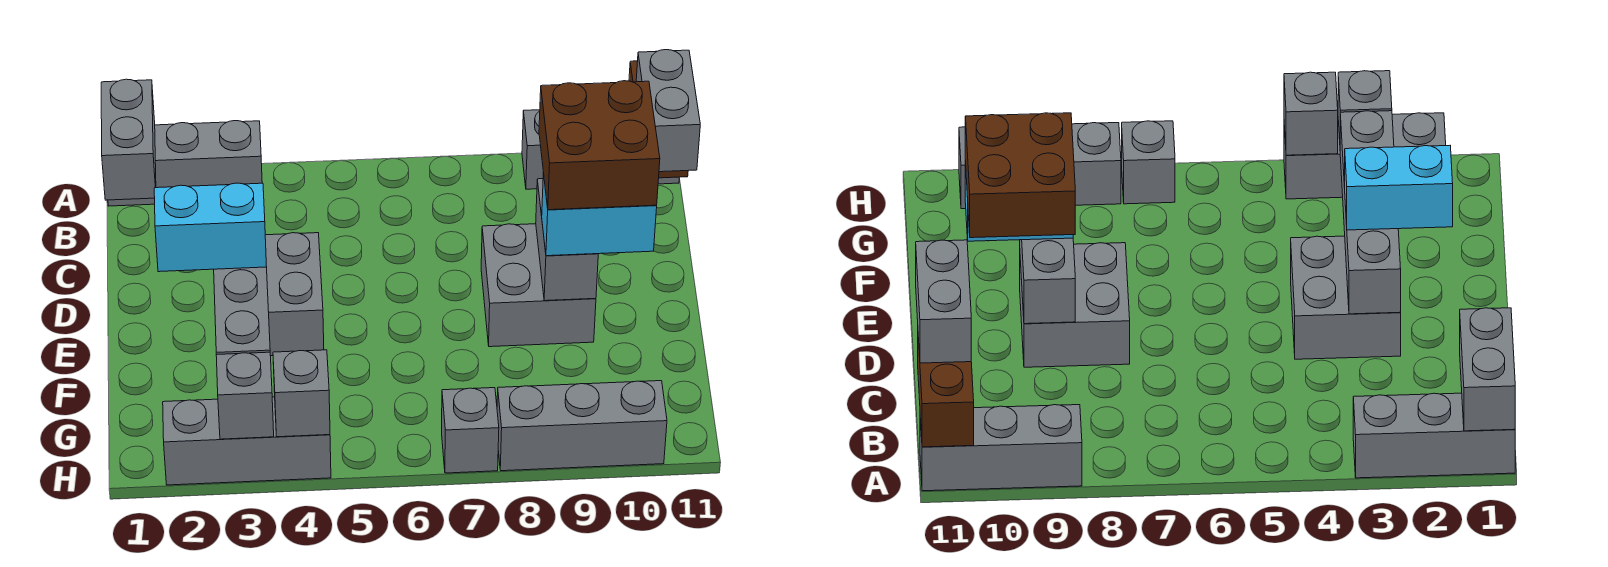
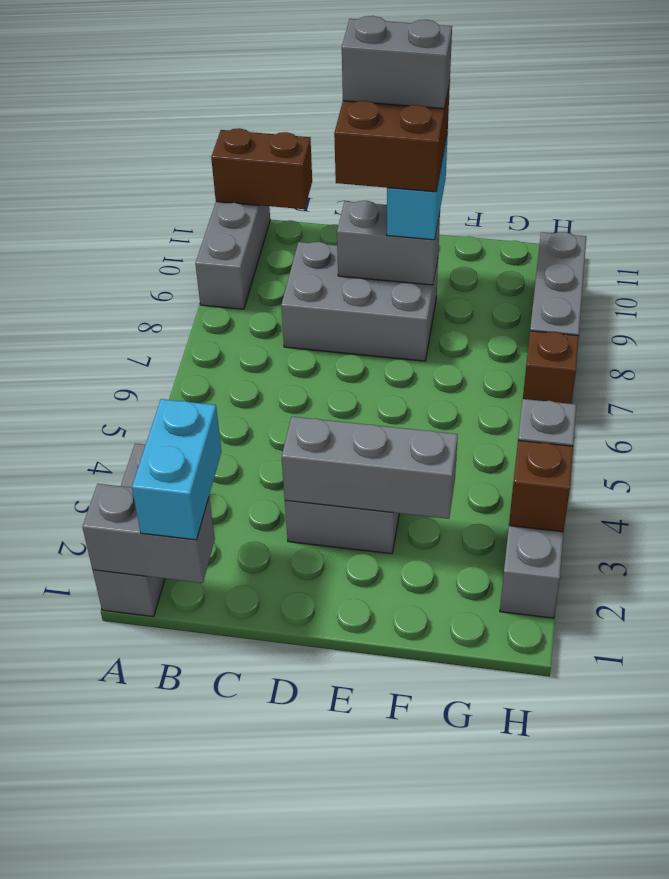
grey 1x2 brick [636,50,700,172] -> grey 1x2 brick moved to [342,16,452,109]
grey 1x4 brick [214,267,270,355] -> grey 1x3 brick [282,417,458,519]
grey 2x2 brick [481,224,596,347] -> grey 2x3 brick [281,242,438,361]
cyan 1x2 brick [154,183,267,272] -> cyan 1x2 brick moved to [132,399,222,540]
grey 1x1 brick [216,352,274,439] -> brown 1x1 brick [509,440,573,532]
grey 1x1 brick [442,388,499,473] -> brown 1x1 brick [523,331,579,404]

